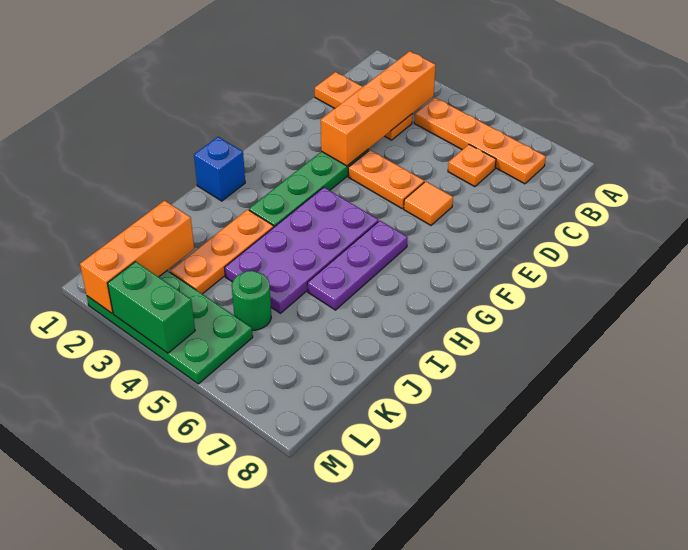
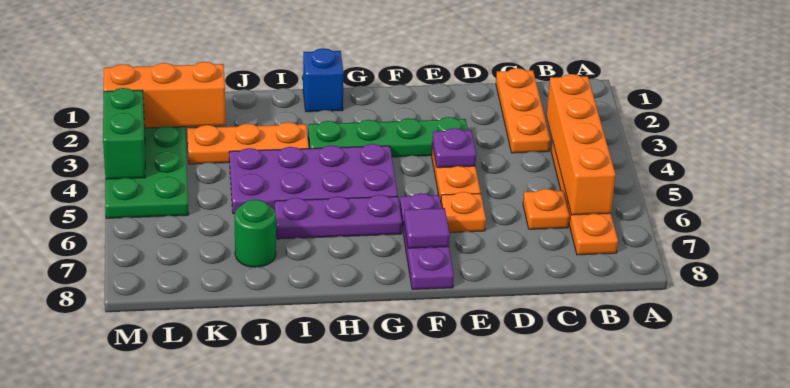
orange 1x4 brick [321,51,436,166] -> orange 1x4 brick turned to [547,74,616,215]
none -> purple 1x1 plate [432,128,476,168]
orange 1x1 tile [404,181,453,225] -> orange 1x1 plate [441,192,486,232]
none -> purple 1x3 plate [400,193,454,289]
none -> purple 1x1 tile [404,208,450,248]
green 1x1 round brick [232,271,271,330] -> green 1x1 round brick moved to [234,199,276,267]

